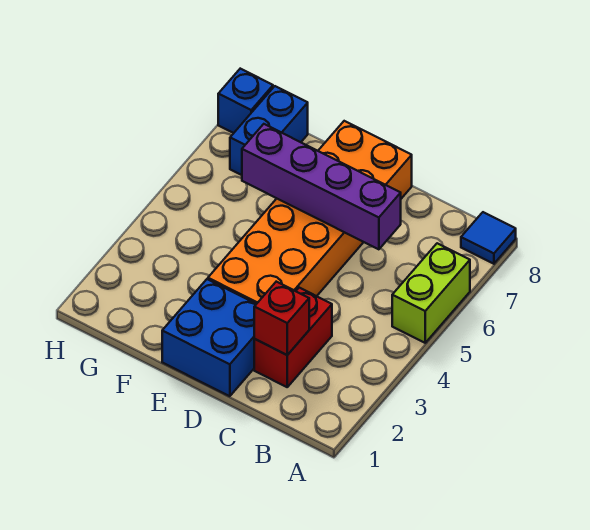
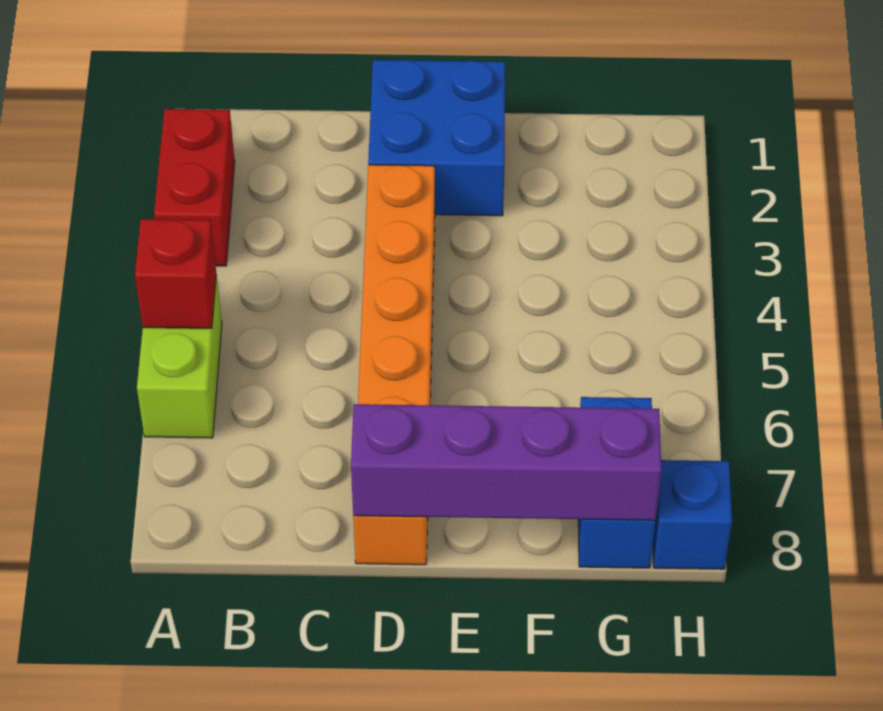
blue 1x1 tile [461,212,516,264] -> none
red 1x2 brick [254,288,332,387] -> red 1x2 brick moved to [154,109,235,266]
red 1x1 brick [254,282,309,355] -> red 1x1 brick moved to [135,219,216,328]
purple 1x4 brick [242,124,401,249] -> purple 1x4 brick moved to [351,404,661,520]
orange 2x6 brick [208,121,412,304] -> orange 1x6 brick [353,165,435,565]

